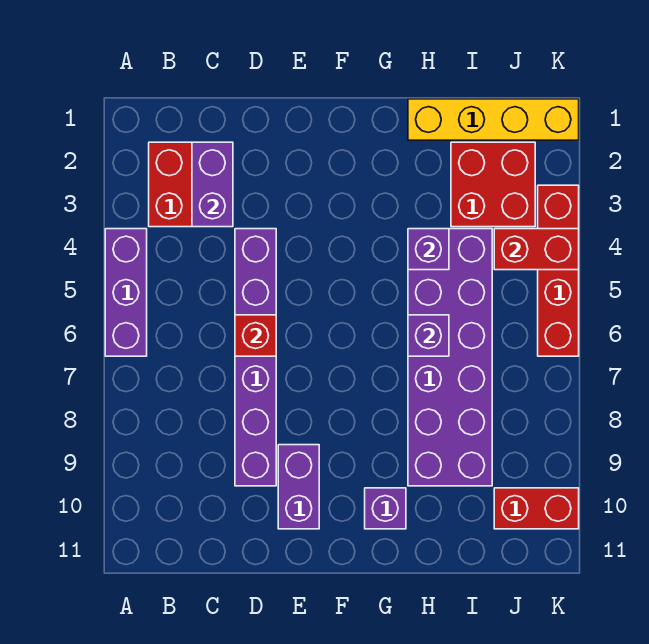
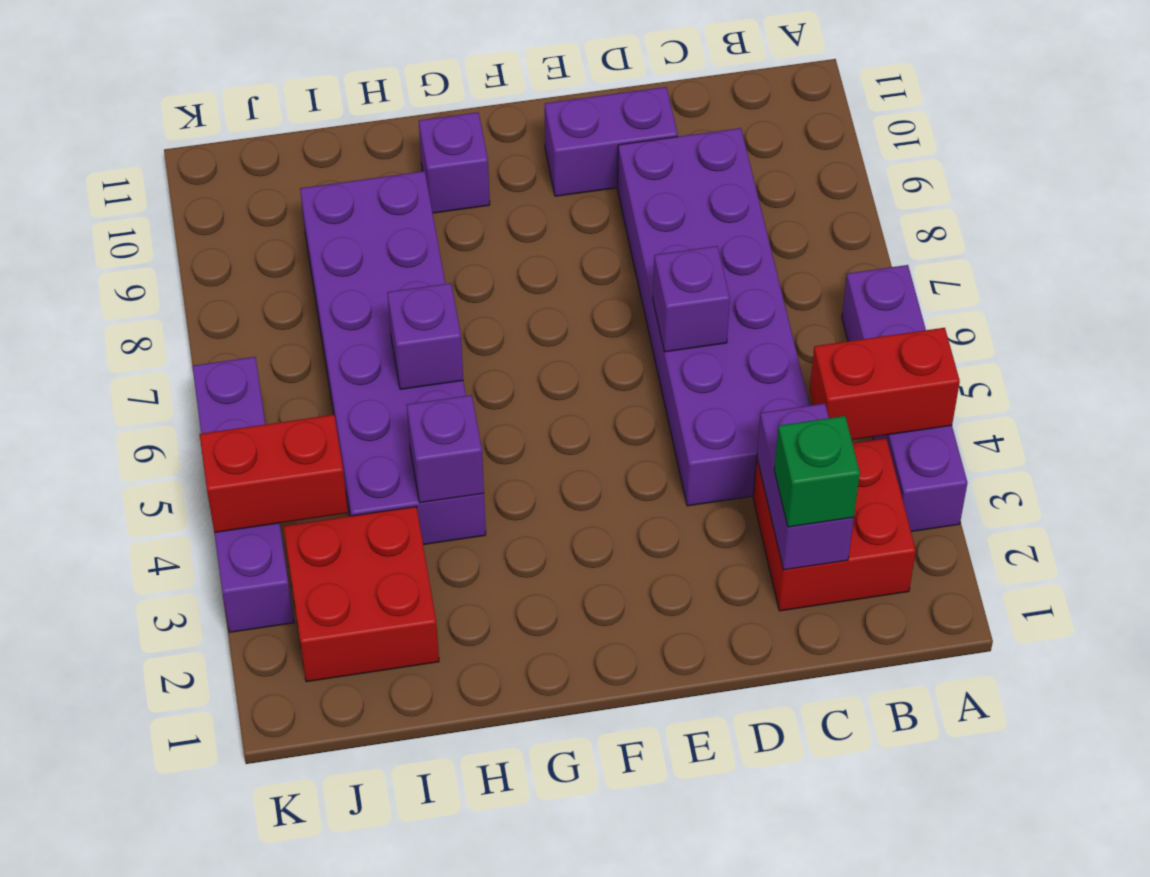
purple 1x3 brick [105,229,147,356] -> purple 1x4 brick [842,265,967,532]
none -> green 1x1 brick [774,416,860,527]
purple 1x6 brick [235,229,276,486] -> purple 2x6 brick [618,128,810,506]
red 1x1 brick [235,315,276,356] -> purple 1x1 brick [653,246,730,352]
purple 1x2 brick [278,445,319,529] -> purple 1x2 brick turned to [545,87,678,196]
yellow 1x4 brick [408,99,579,140] -> none
red 1x2 brick [494,488,579,529] -> red 1x2 brick moved to [810,328,960,440]
red 1x4 brick [538,185,579,356] -> purple 1x4 brick [192,357,294,632]

